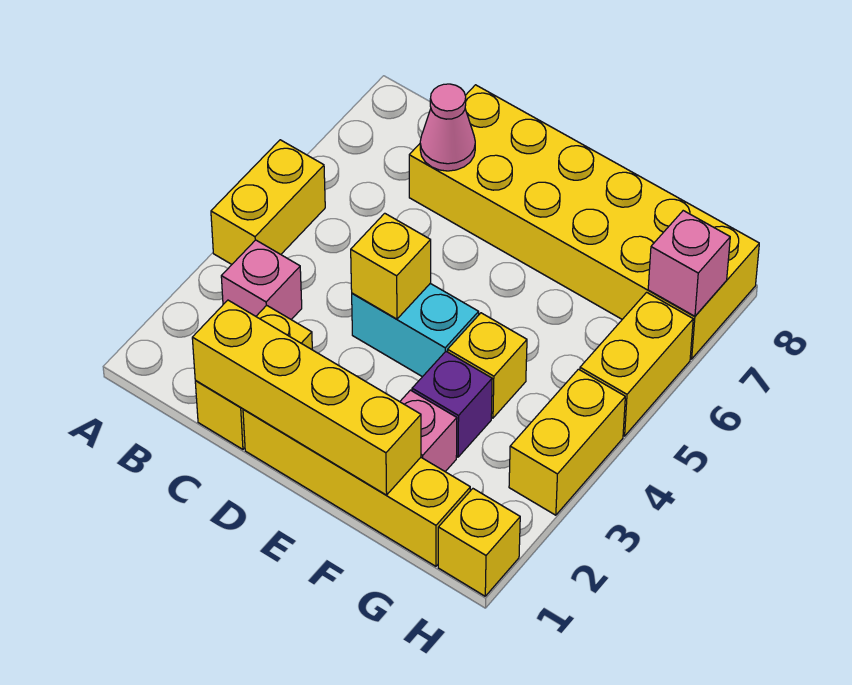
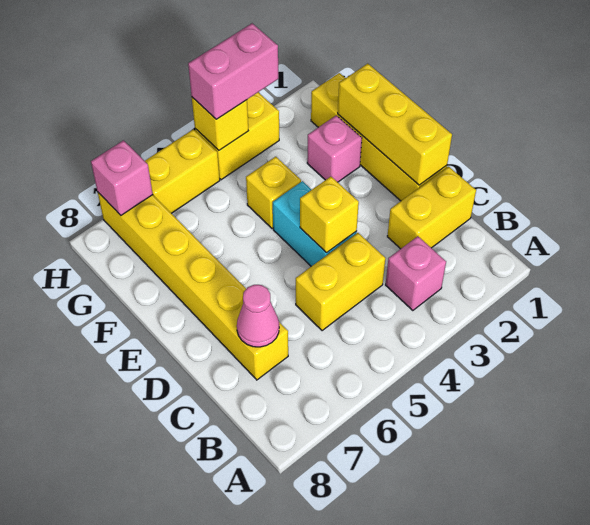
yellow 1x2 brick [211,140,325,264] -> yellow 1x2 brick moved to [296,233,385,331]
yellow 1x4 brick [192,300,421,495] -> yellow 1x3 brick [338,64,452,185]
yellow 2x6 brick [409,85,759,359] -> yellow 1x6 brick [98,193,288,380]
purple 1x1 brick [412,352,492,457] -> none
yellow 1x1 brick [438,489,520,596] -> yellow 1x1 brick moved to [192,97,248,150]
none -> pink 1x2 brick [188,23,278,119]

